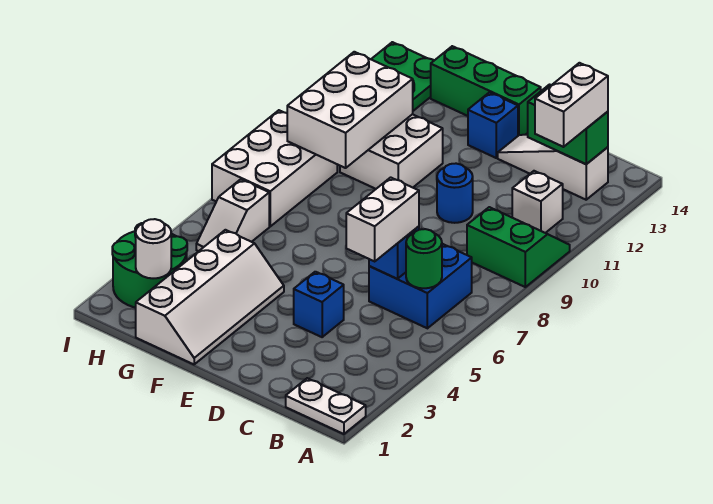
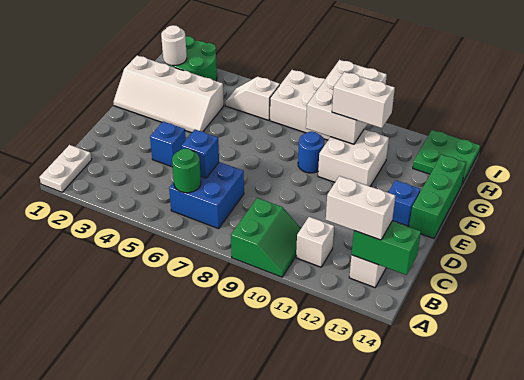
green 1x2 brick [528,85,608,164] -> green 1x2 brick turned to [352,221,421,275]
white 1x2 brick [346,177,419,261] -> white 1x2 brick moved to [332,72,395,128]
blue 1x1 round brick [437,164,473,223] -> blue 1x1 round brick moved to [298,131,324,173]
white 2x3 brick [287,52,413,168] -> white 2x3 brick turned to [306,60,387,144]

